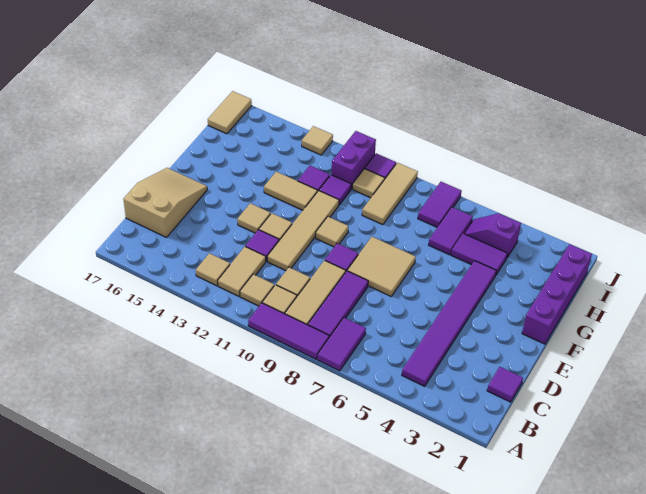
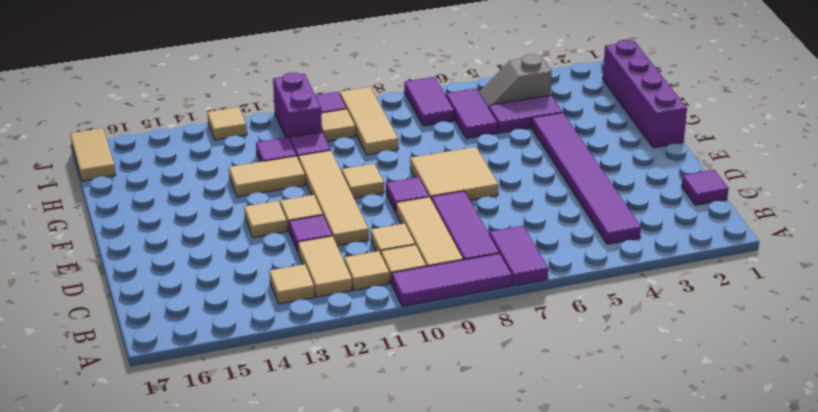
tan 2x3 slope [123,168,207,237] -> none
purple 1x2 slope [464,213,521,258] -> grey 1x2 slope [479,54,552,107]

